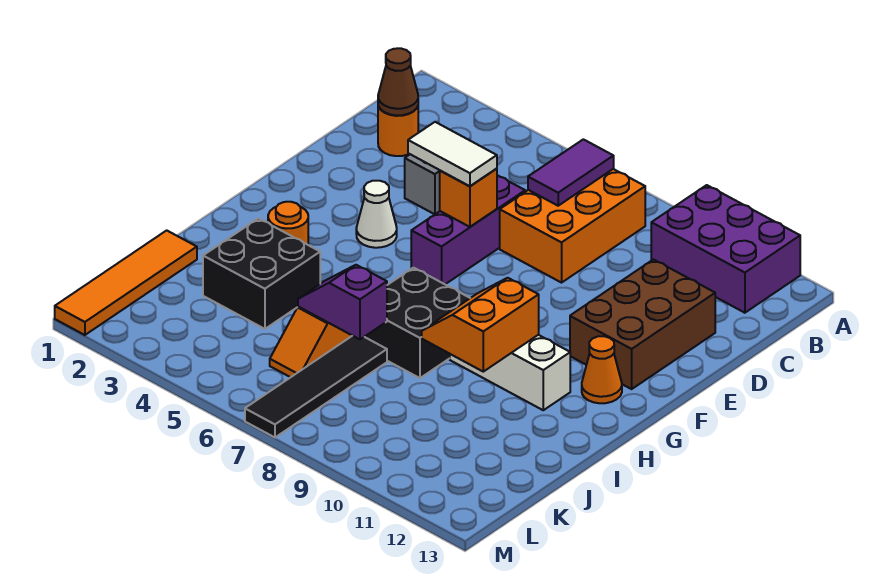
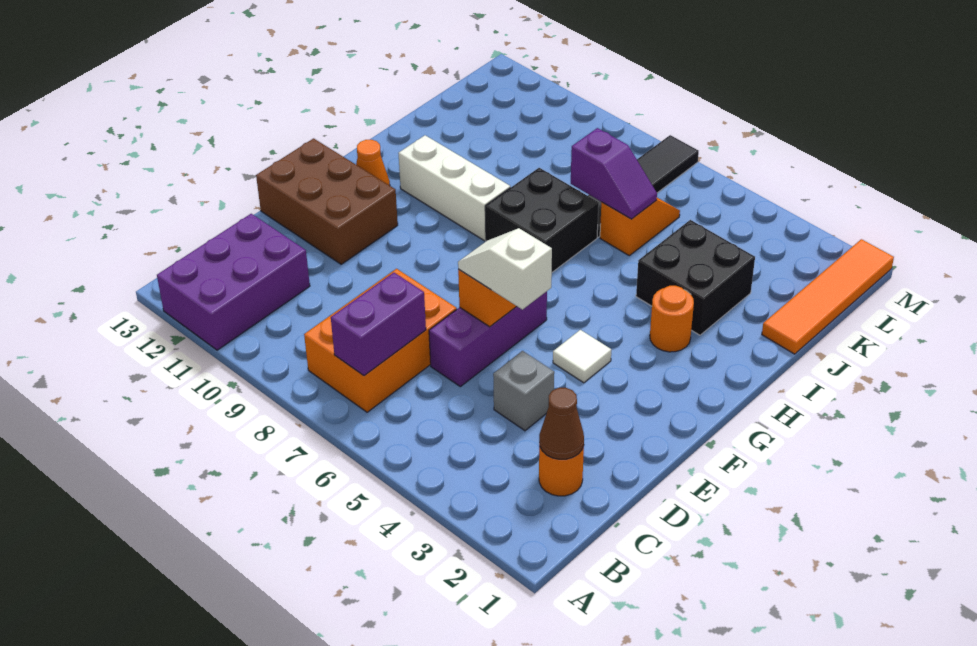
purple 2x3 brick [651,185,800,313] -> purple 2x3 brick turned to [157,214,310,350]
purple 1x2 tile [528,139,614,206] -> purple 1x2 brick [331,273,426,376]
brown 2x3 brick [570,260,715,389] -> brown 2x3 brick turned to [256,138,398,264]
white 1x2 tile [408,122,497,186] -> white 1x2 slope [458,228,552,310]
white 1x1 cone [356,181,397,248] -> white 1x1 tile [553,330,611,383]
orange 2x2 slope [422,278,539,372] -> none

